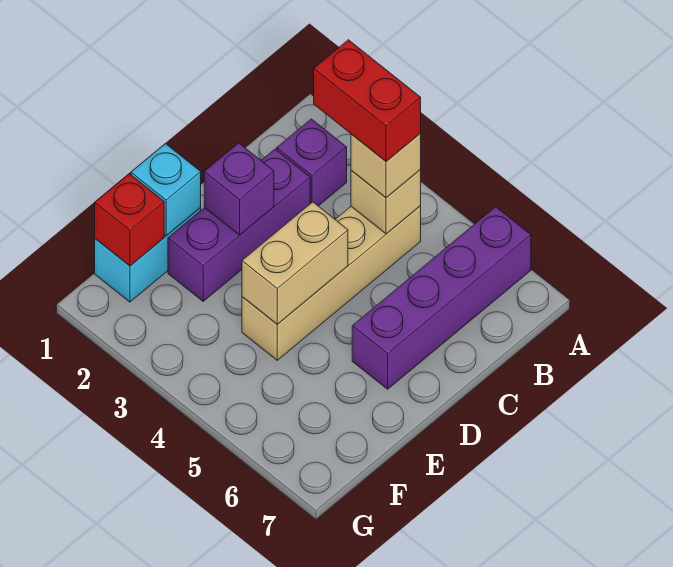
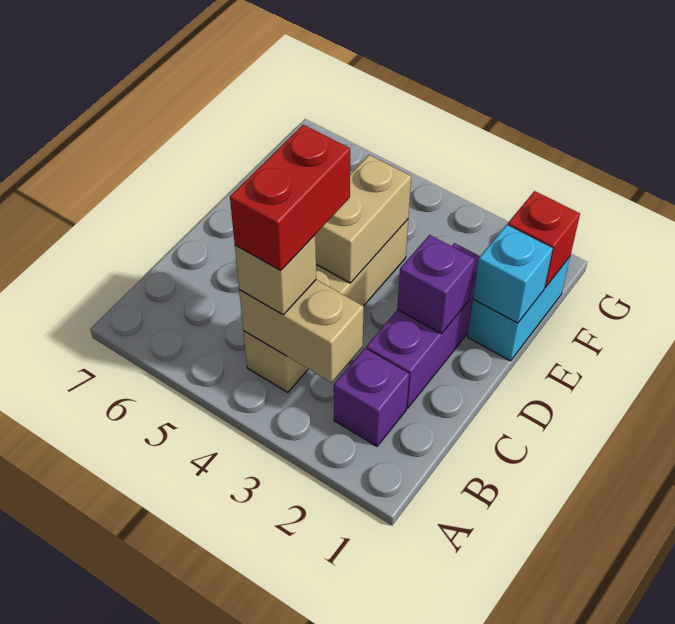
purple 1x4 brick [352,207,531,389] -> none
red 1x2 brick [314,40,421,161] -> red 1x2 brick turned to [230,125,350,271]
tan 1x1 brick [351,170,421,234] -> tan 1x2 brick [239,280,364,382]

